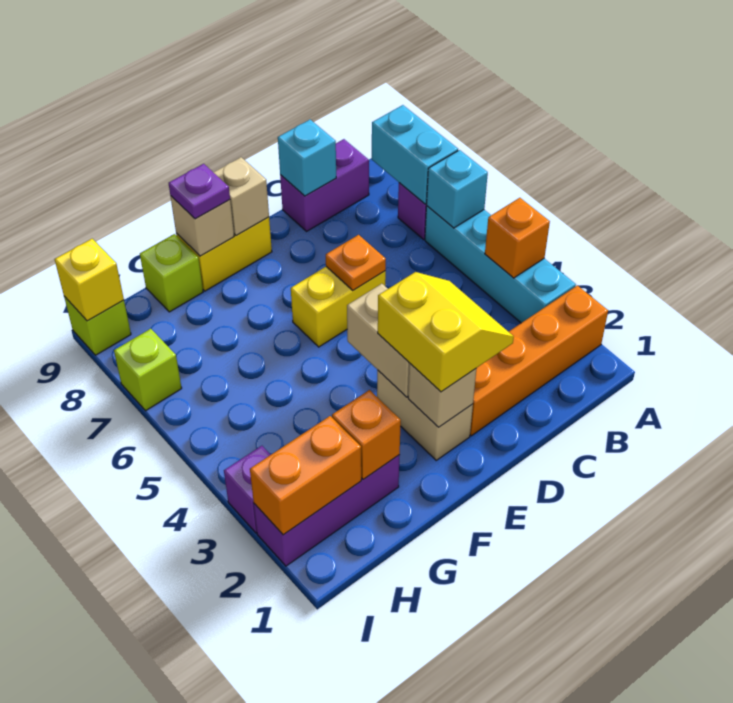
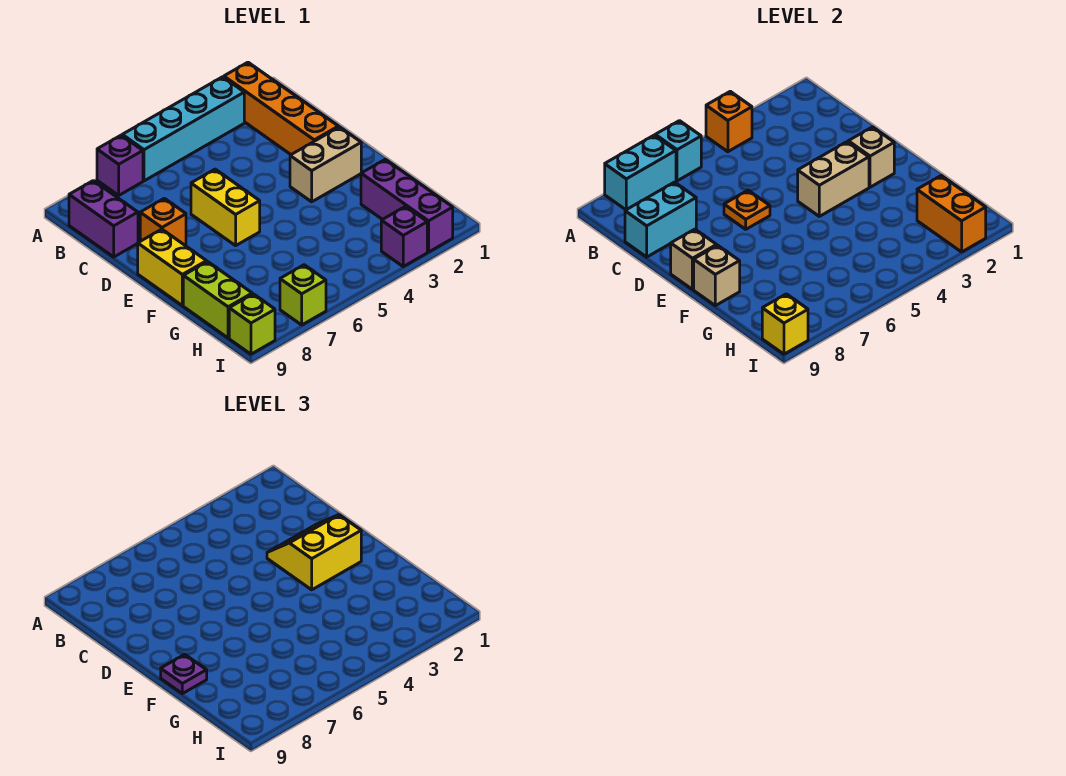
cyan 1x1 brick [278,120,336,196] -> cyan 1x2 brick [625,182,696,257]
orange 1x1 brick [332,390,401,479] -> orange 1x1 brick moved to [140,198,186,245]
lime 1x1 brick [140,234,203,312] -> lime 1x2 brick [183,262,252,338]

